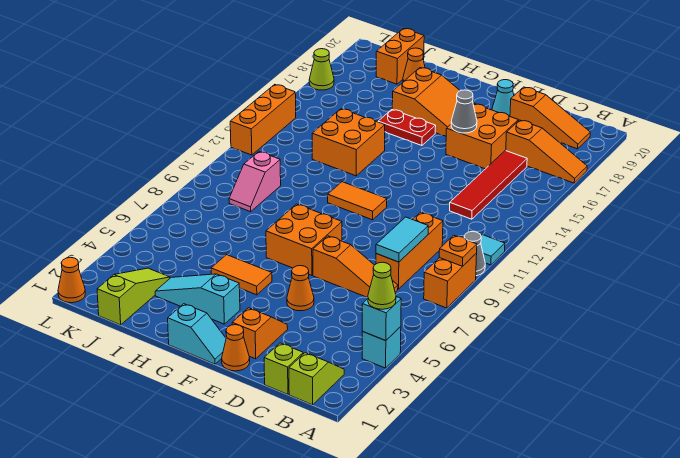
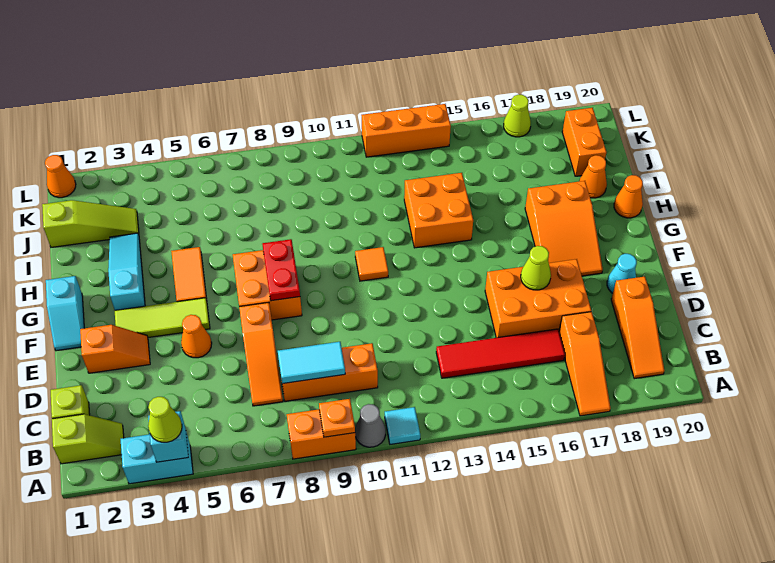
cyan 1x1 brick [362,327,401,368] -> cyan 1x2 brick [121,432,193,484]
orange 2x2 brick [446,104,518,169] -> orange 2x3 brick [485,259,591,338]
orange 1x1 cone [222,325,250,371] -> orange 1x1 cone moved to [614,175,643,218]
grey 1x1 cone [451,90,477,133] -> lime 1x1 cone [521,246,551,290]
none -> lime 1x3 tile [115,298,210,338]
orange 1x2 tile [328,182,387,220] -> orange 1x1 tile [355,247,388,281]
red 1x2 plate [378,110,436,146] -> red 1x2 plate moved to [262,239,300,301]
pink 1x2 slope [229,152,281,212] -> none
orange 1x2 brick [376,28,424,84] -> orange 1x2 brick turned to [562,108,606,176]

